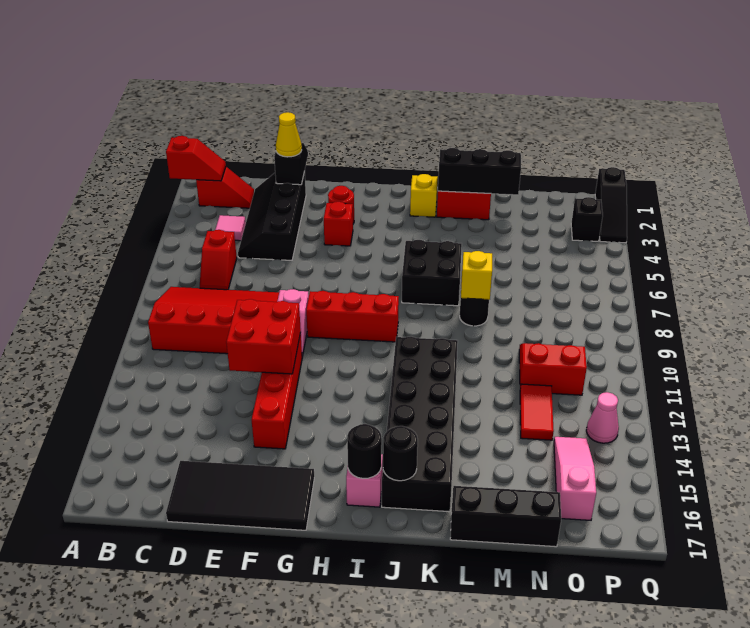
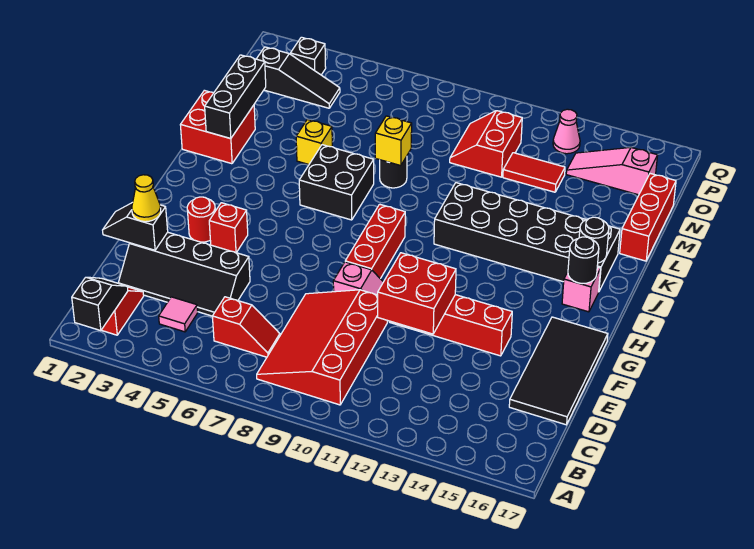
red 1x2 slope [166,136,226,181] -> black 1x2 slope [72,277,128,331]
yellow 1x1 brick [410,174,438,217] -> yellow 1x1 brick moved to [296,119,332,164]
black 1x3 brick [450,486,561,547] -> red 1x3 brick [620,174,676,261]
black 1x3 slope [595,167,627,243] -> black 1x3 slope moved to [257,47,340,108]

